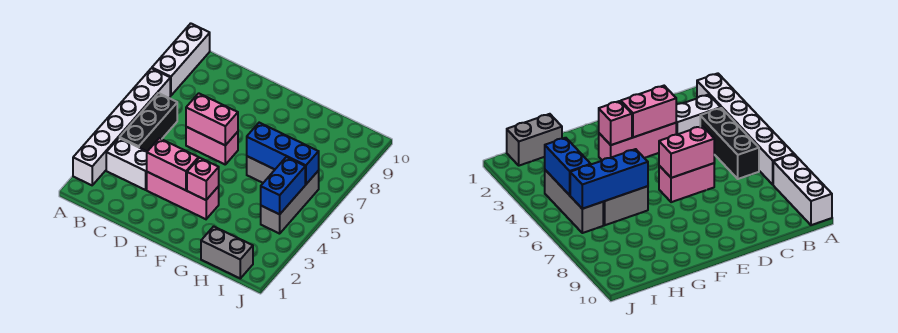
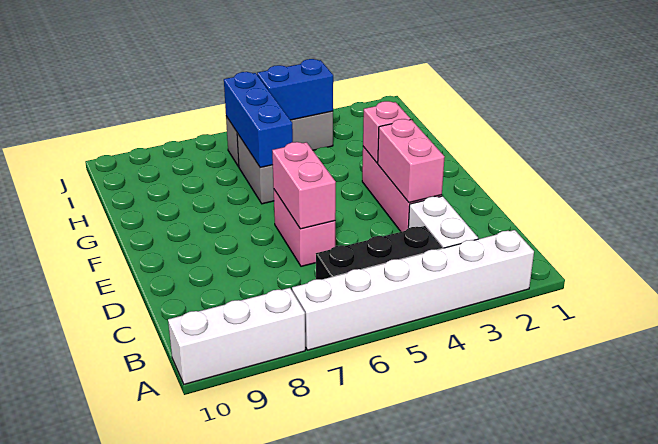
grey 1x2 brick [201,226,253,278] -> none

